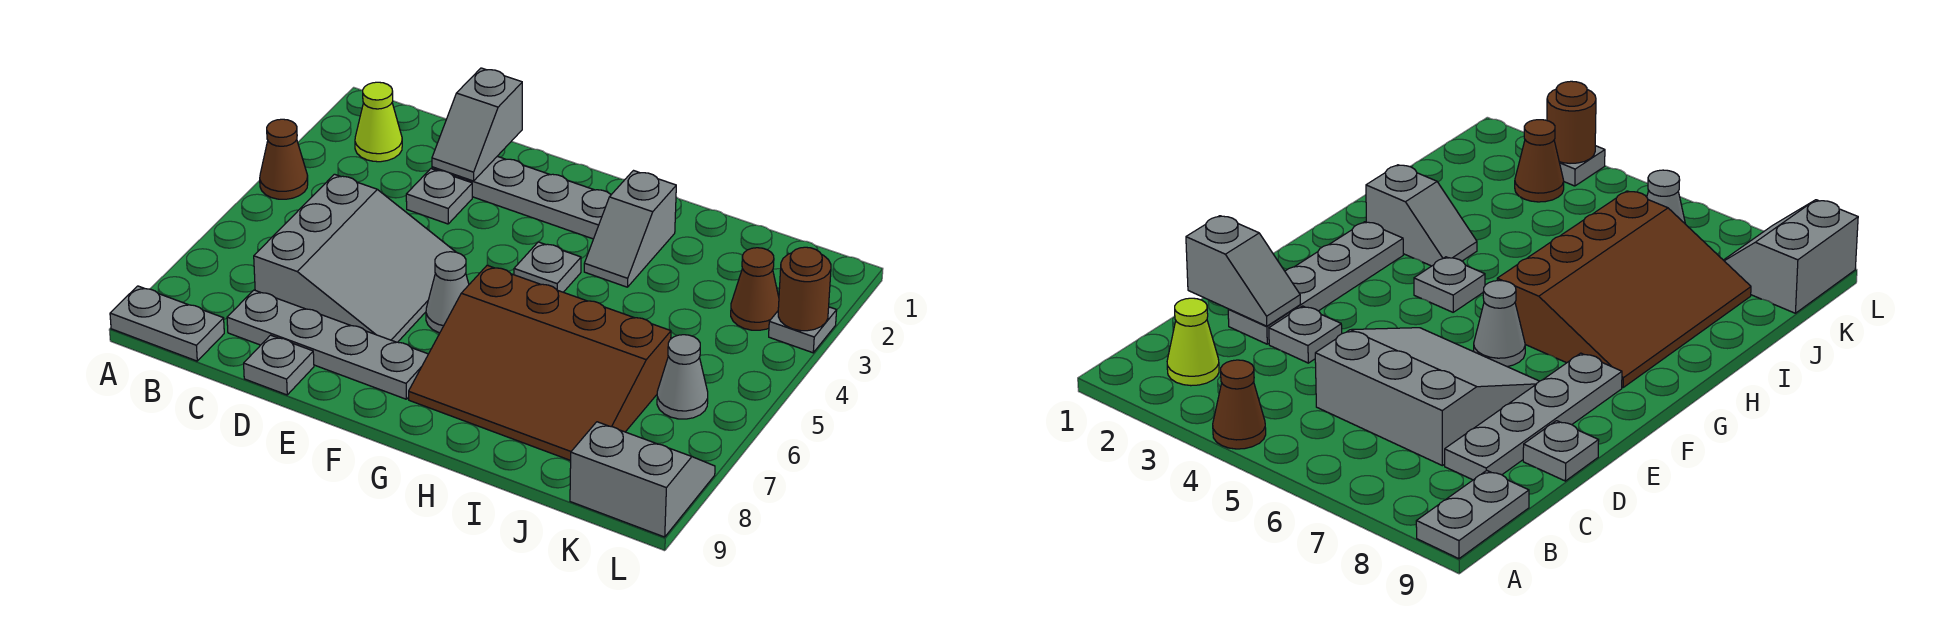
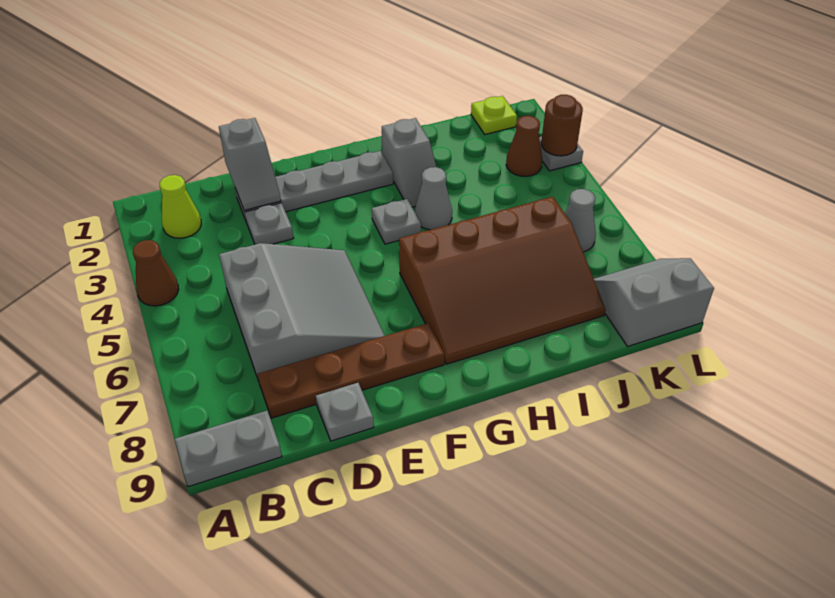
grey 1x4 plate [227,290,428,399] -> brown 1x4 plate [257,323,444,418]
grey 1x1 cone [426,252,469,333] -> grey 1x1 cone moved to [415,167,452,230]
none -> lime 1x1 plate [471,96,517,134]

